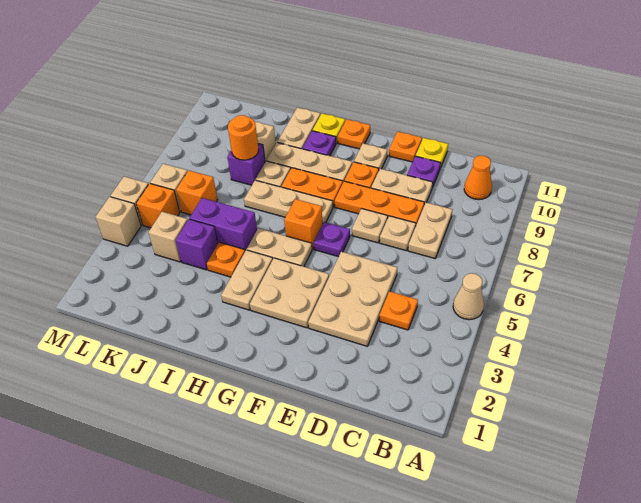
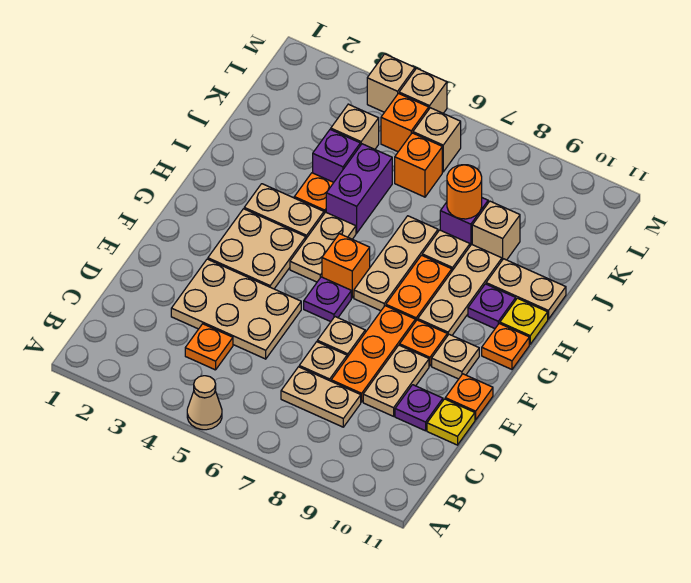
orange 1x1 cone [464,156,492,200] -> none

